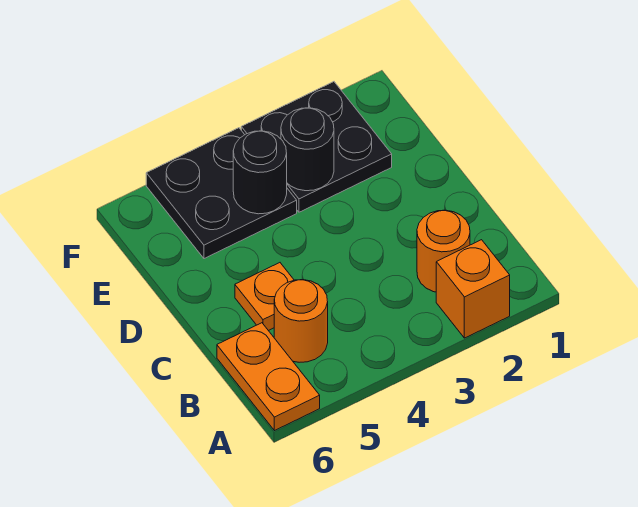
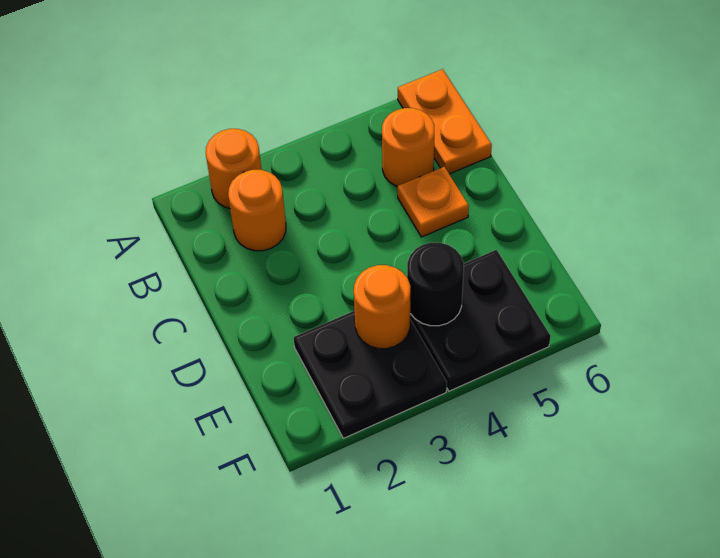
orange 1x1 brick [436,240,510,338] -> orange 1x1 round brick [206,129,262,208]
black 1x1 round brick [281,108,334,191] -> orange 1x1 round brick [354,265,410,349]

